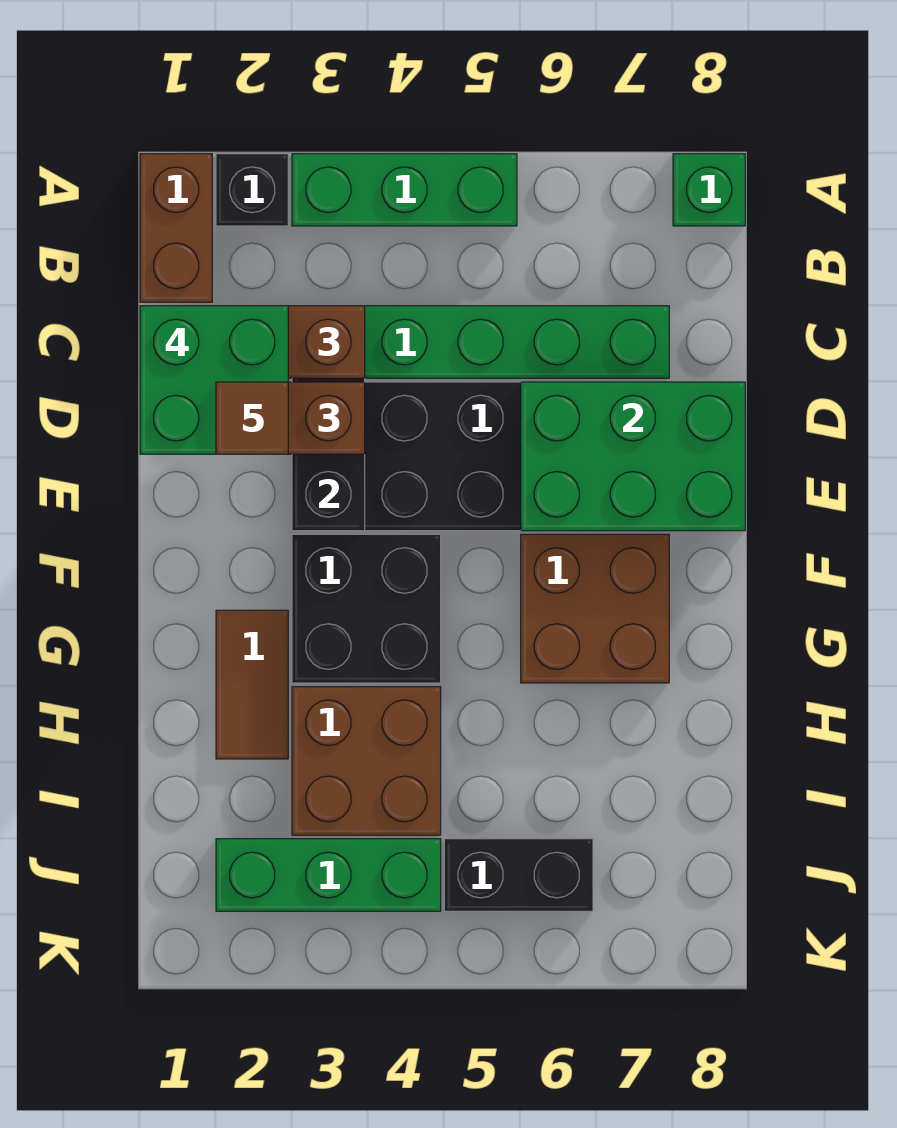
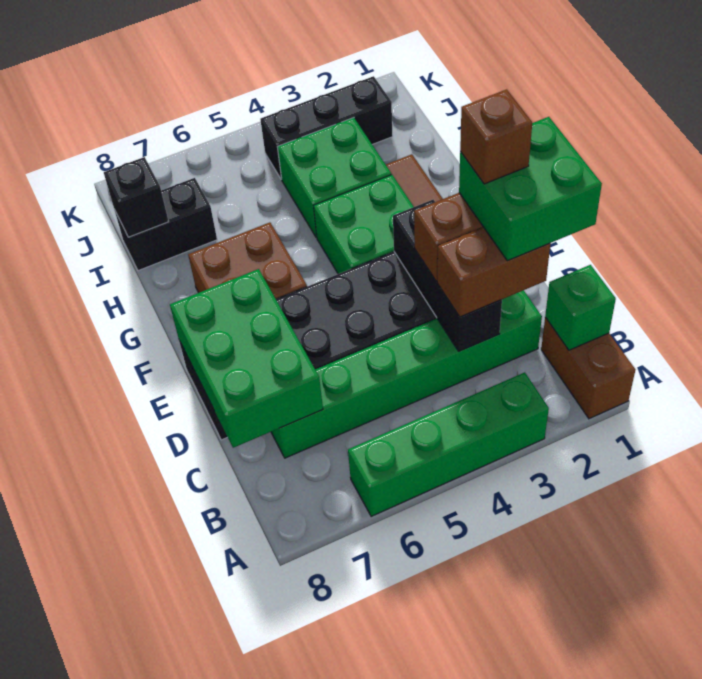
black 1x1 brick [216,154,288,226] -> black 1x1 brick moved to [104,157,169,237]
green 1x3 brick [292,154,517,226] -> green 1x4 brick [348,372,549,517]
green 1x1 brick [673,154,745,226] -> green 1x1 brick moved to [545,265,616,350]
brown 1x1 tile [216,382,288,454] -> brown 1x1 brick [460,89,532,184]
green 2x3 brick [521,382,745,531] -> green 2x3 brick turned to [170,269,323,448]
black 2x2 brick [292,534,441,683] -> green 2x2 brick [314,175,414,274]
brown 2x2 brick [292,687,441,835] -> green 2x2 brick [278,118,391,238]
green 1x3 brick [216,839,441,911] -> black 1x3 brick [260,76,393,179]
black 1x2 brick [444,839,593,911] -> black 1x2 brick moved to [115,178,217,271]

